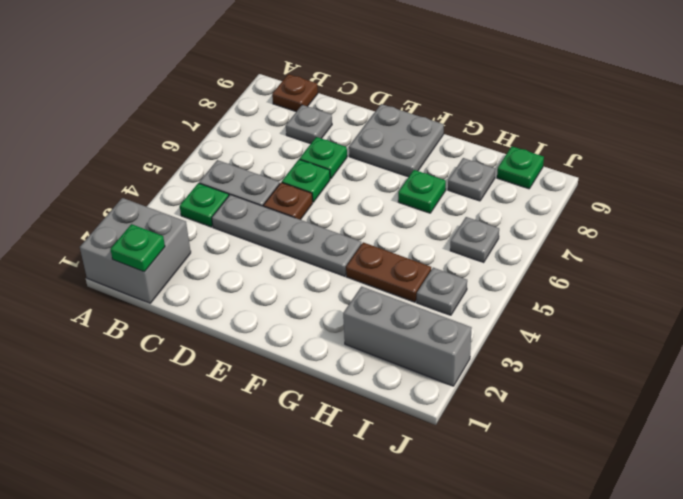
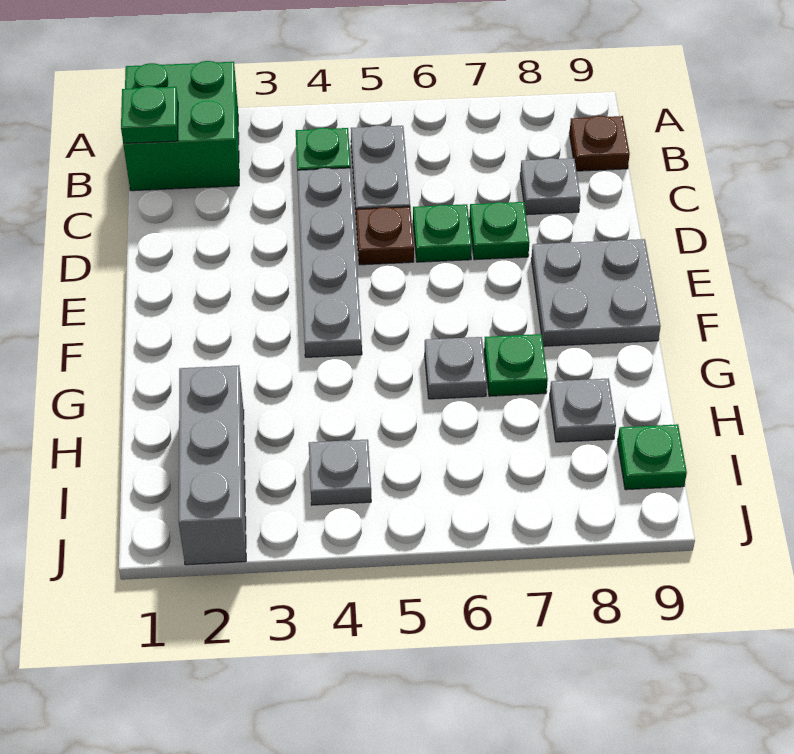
grey 2x2 brick [80,198,191,303] -> green 2x2 brick [123,61,239,191]
brown 1x2 plate [346,242,431,302] -> none
grey 1x1 plate [450,217,499,262] -> grey 1x1 plate moved to [425,337,487,399]

